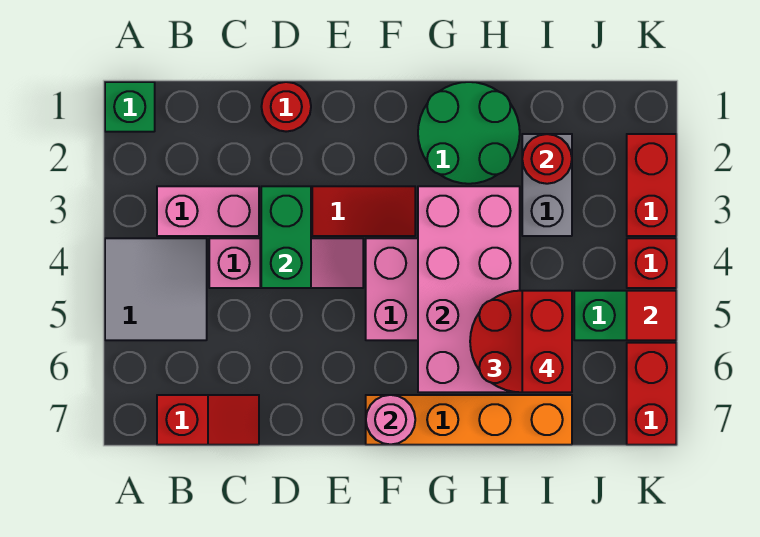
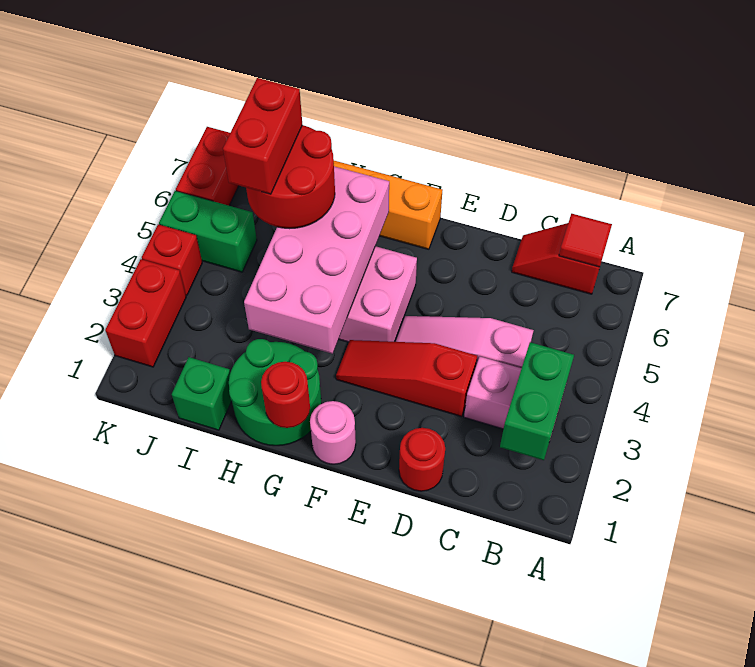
green 1x1 brick [105,82,155,132] -> green 1x1 brick moved to [172,357,231,430]
grey 2x2 tile [105,238,207,340] -> none
green 1x2 brick [261,186,311,288] -> green 1x2 brick moved to [500,342,574,460]
pink 1x1 round brick [366,395,415,445] -> pink 1x1 round brick moved to [310,401,356,464]
grey 1x2 brick [522,134,572,236] -> none
red 1x1 round brick [522,134,572,184] -> red 1x1 round brick moved to [261,362,310,428]
red 1x1 tile [627,291,676,340] -> red 1x1 tile moved to [559,214,612,267]

